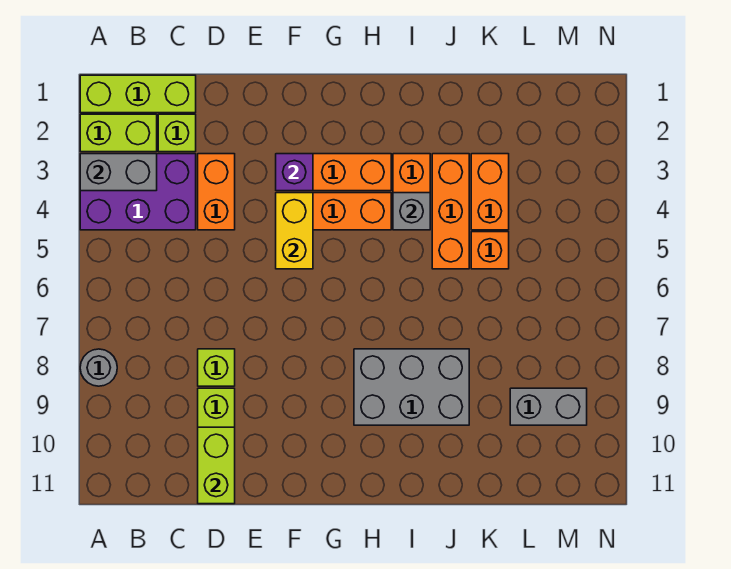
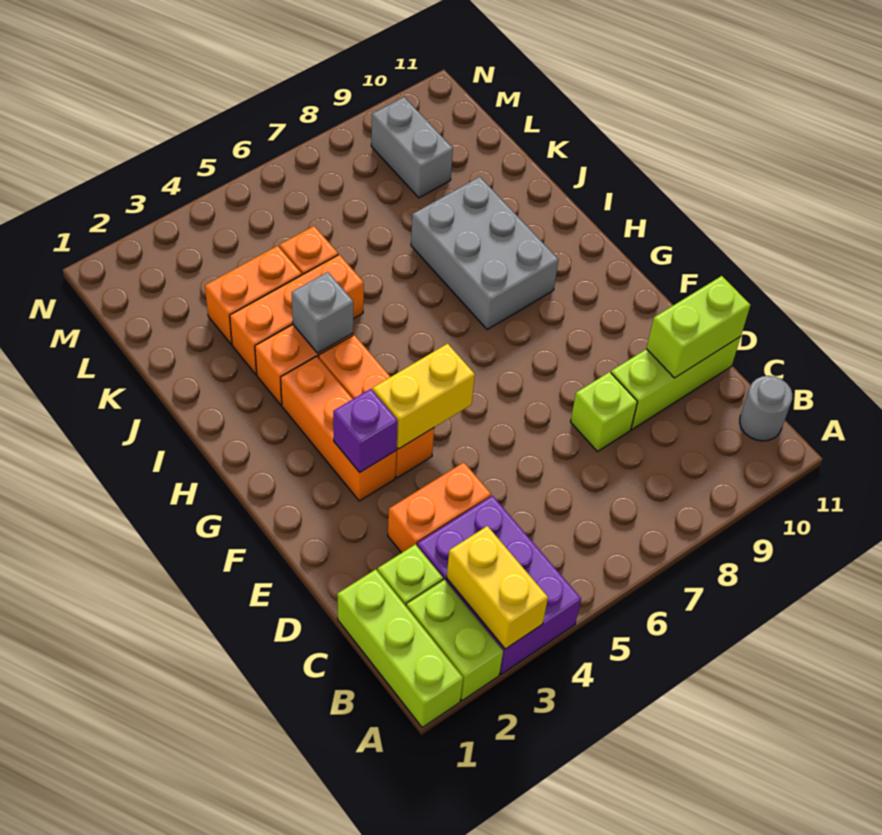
grey 1x2 brick [80,154,157,191] -> yellow 1x2 brick [447,526,548,649]
grey 1x1 round brick [80,349,117,386] -> grey 1x1 round brick moved to [740,376,793,441]

